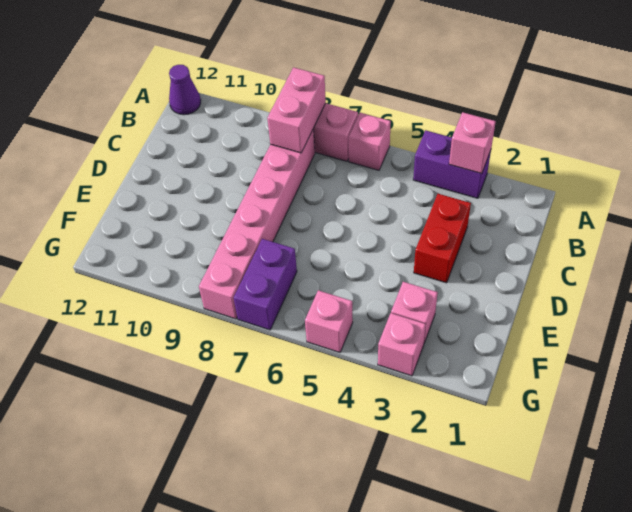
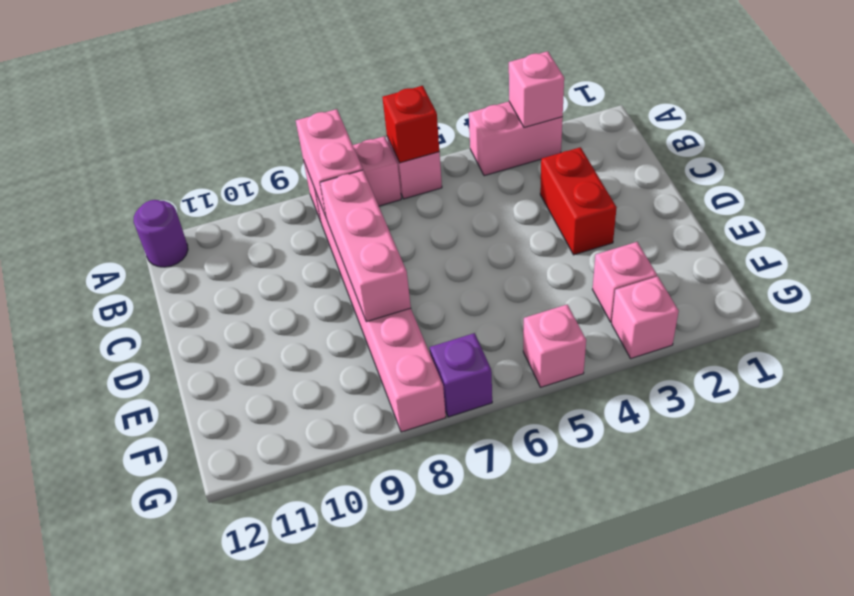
purple 1x2 brick [413,130,491,198] -> pink 1x2 brick [469,102,563,176]
none -> red 1x1 brick [382,86,439,163]
purple 1x1 cone [169,65,201,115] -> purple 1x1 round brick [134,200,188,267]
none -> pink 1x3 brick [320,170,411,322]
purple 1x2 brick [234,239,297,330] -> purple 1x1 brick [430,333,492,417]

